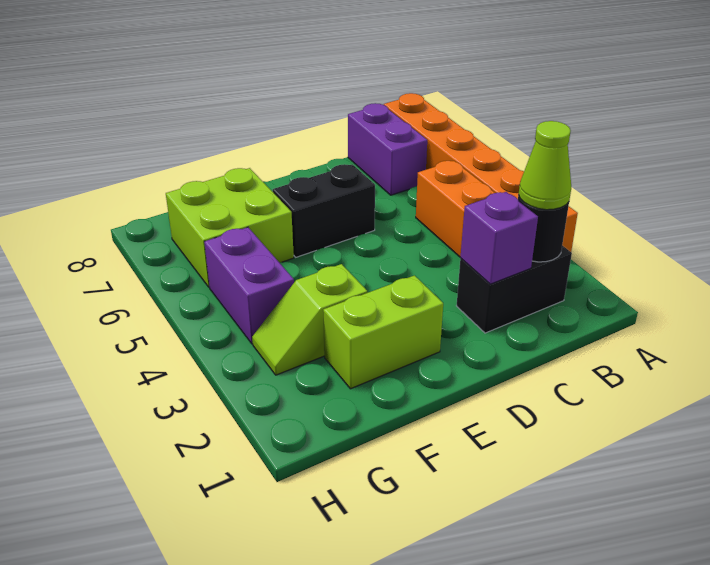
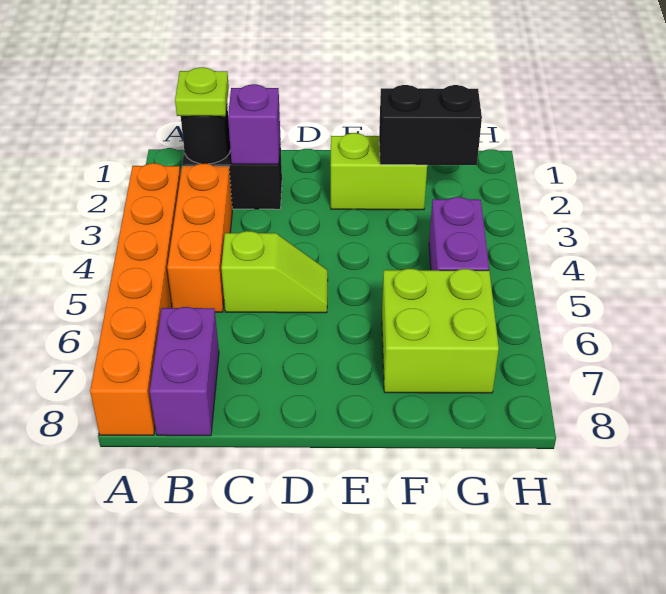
lime 1x1 cone [519,121,571,210] -> lime 1x1 plate [175,67,229,116]
black 1x2 brick [273,164,375,257] -> black 1x2 brick moved to [379,85,482,165]
lime 1x2 slope [252,264,367,375] -> lime 1x2 slope moved to [221,231,328,313]

